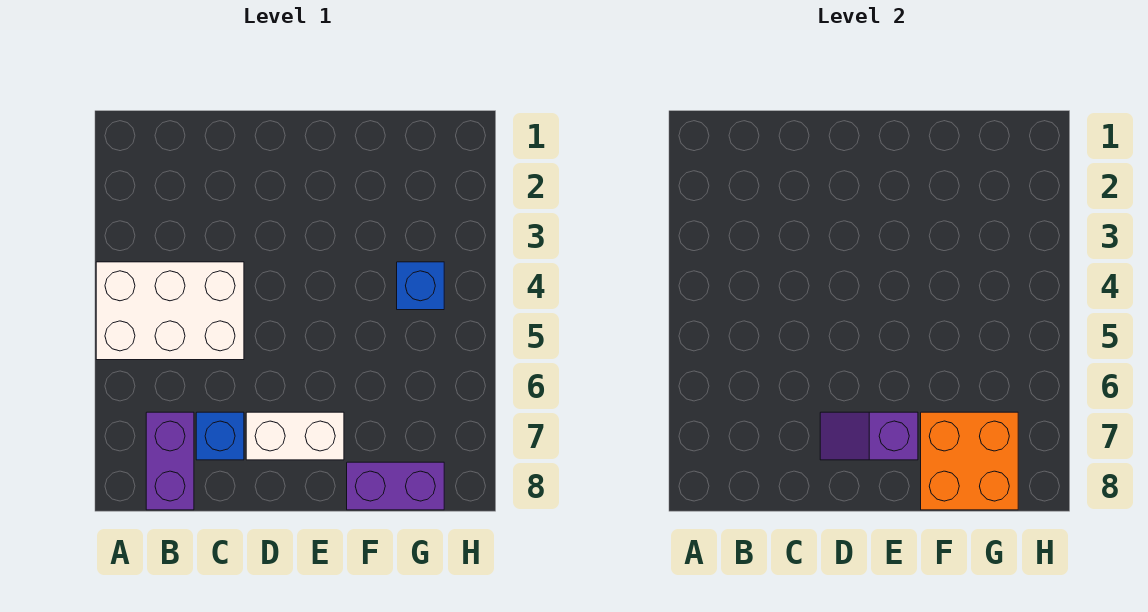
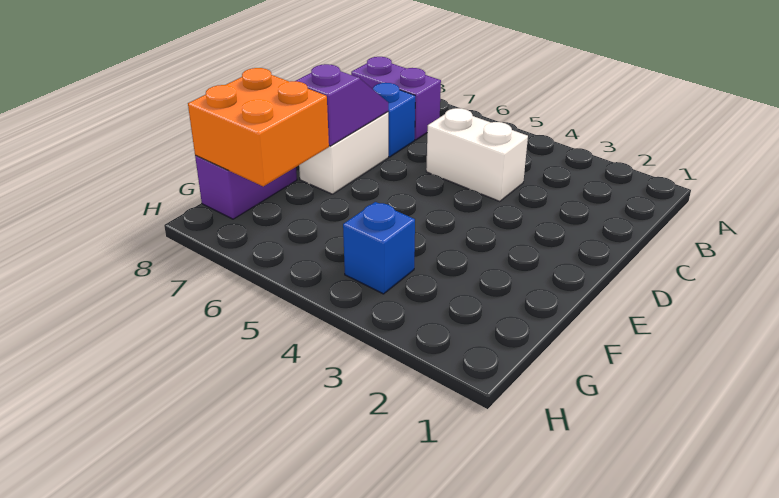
white 2x3 brick [96,262,244,360] -> white 1x2 brick [426,108,528,202]

